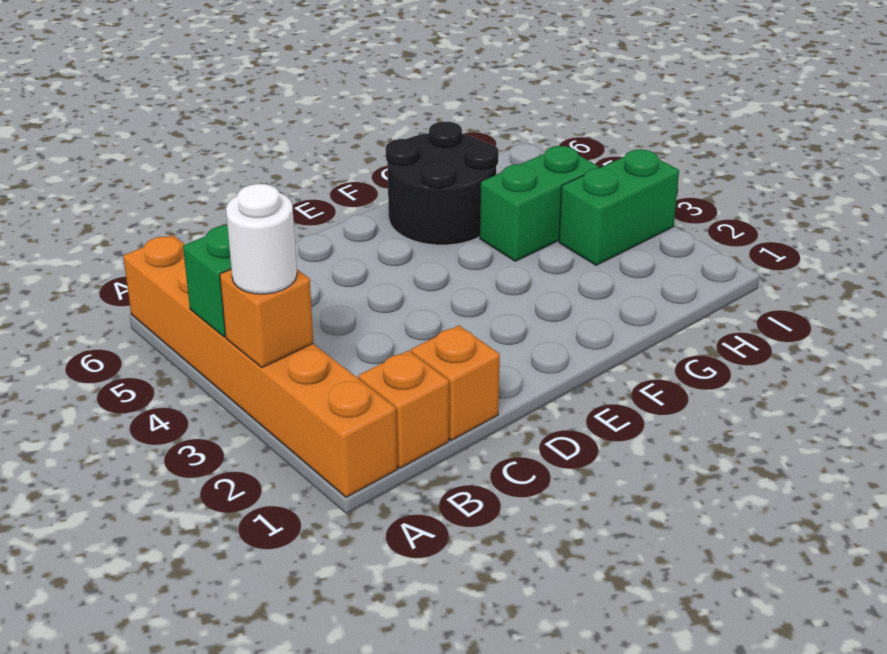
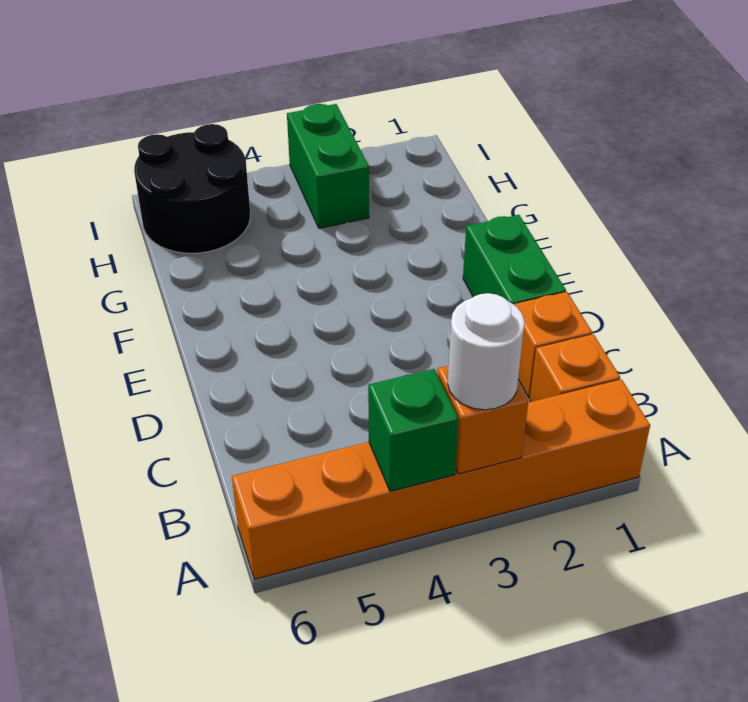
black 2x2 round brick [386,122,499,245] -> black 2x2 round brick moved to [134,124,250,253]
green 1x2 brick [480,146,599,261] -> green 1x2 brick moved to [463,215,566,304]

